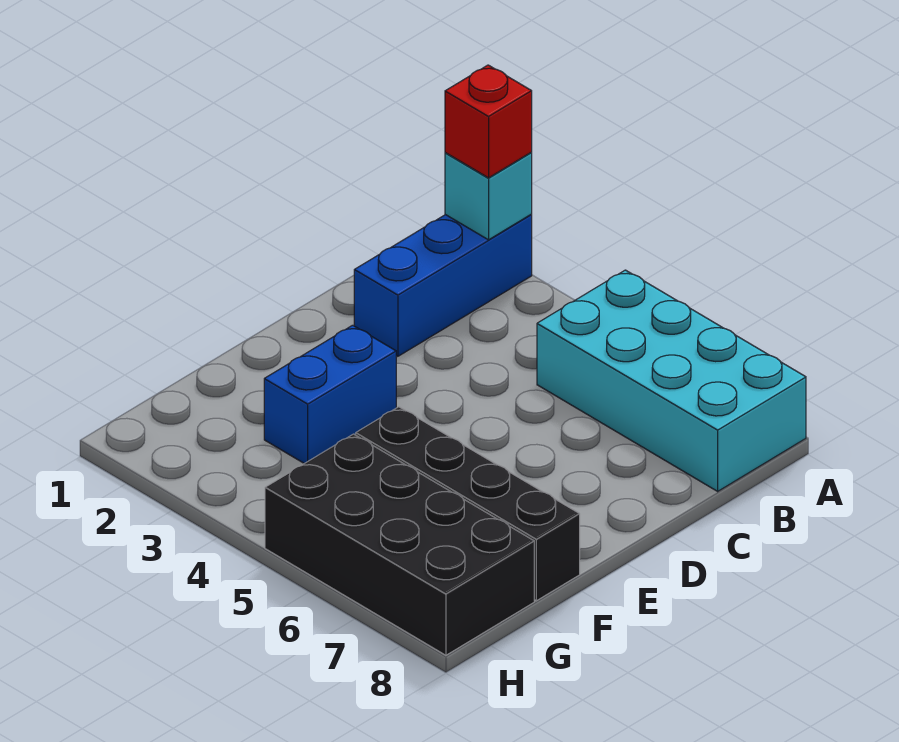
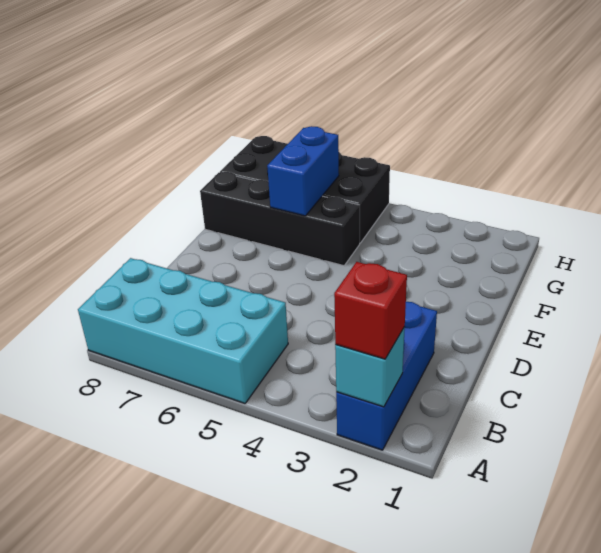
blue 1x2 brick [264,325,396,464] -> blue 1x2 brick moved to [267,126,339,216]

